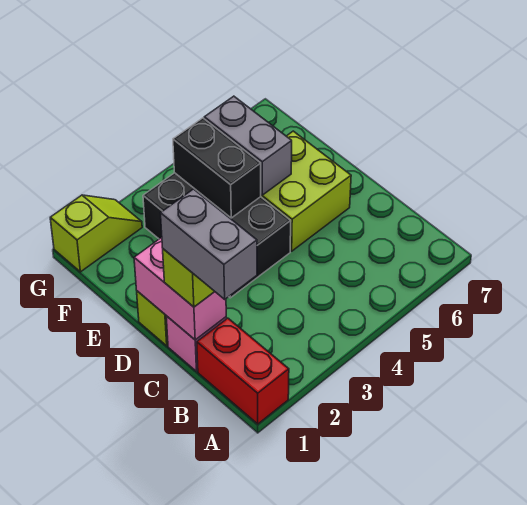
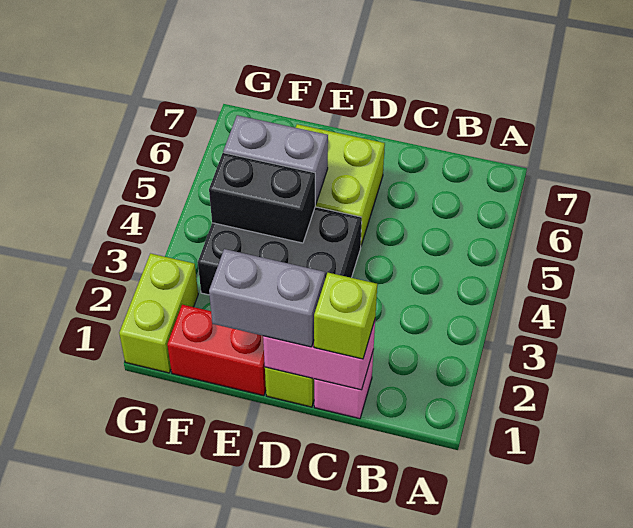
red 1x2 brick [197,318,289,424] -> red 1x2 brick moved to [167,305,266,396]
grey 1x2 brick [161,189,257,299] -> grey 1x2 brick moved to [209,249,325,347]
lime 1x2 slope [50,195,142,272] -> lime 1x2 brick [119,254,198,373]

